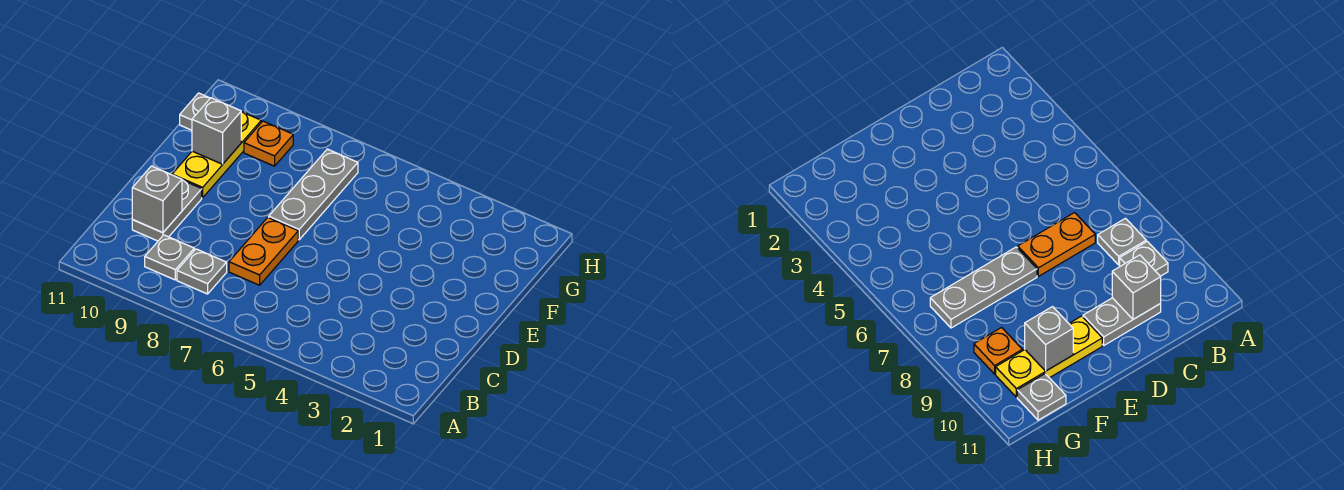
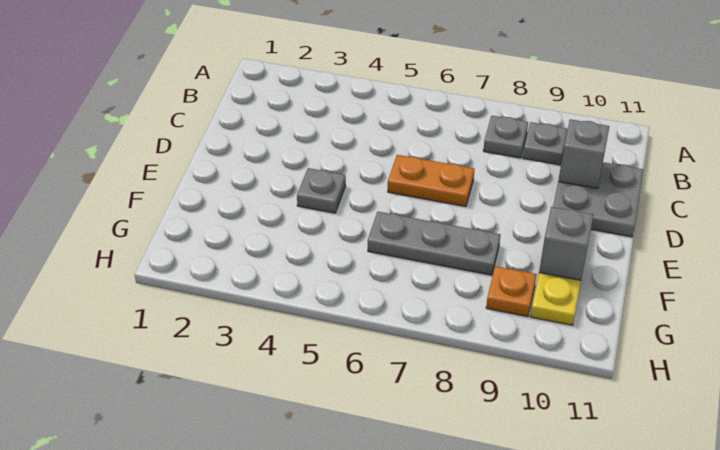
orange 1x2 plate [229,218,298,285] -> orange 1x2 plate turned to [388,155,474,207]
grey 1x2 plate [132,180,202,241] -> grey 2x2 plate [553,162,643,237]
grey 1x3 plate [269,149,358,240] -> grey 1x3 plate turned to [368,212,500,275]
grey 1x1 plate [180,93,210,130] -> grey 1x1 plate moved to [297,168,346,213]

